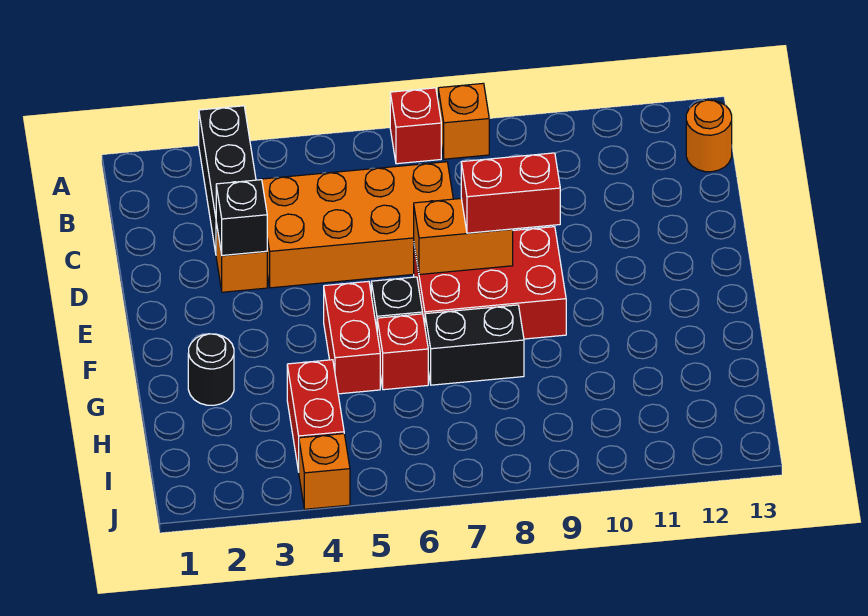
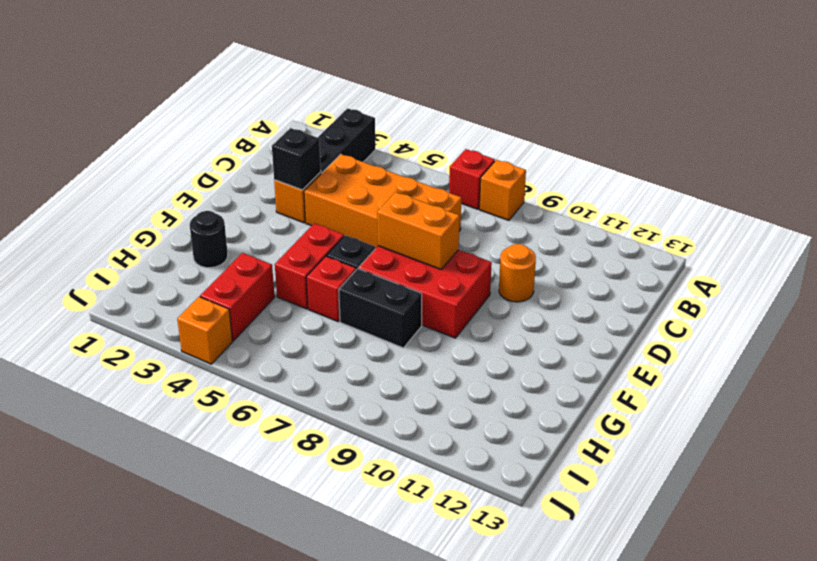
orange 1x1 round brick [686,100,732,172] -> orange 1x1 round brick moved to [499,244,536,302]
red 1x2 brick [461,153,560,233] -> none

